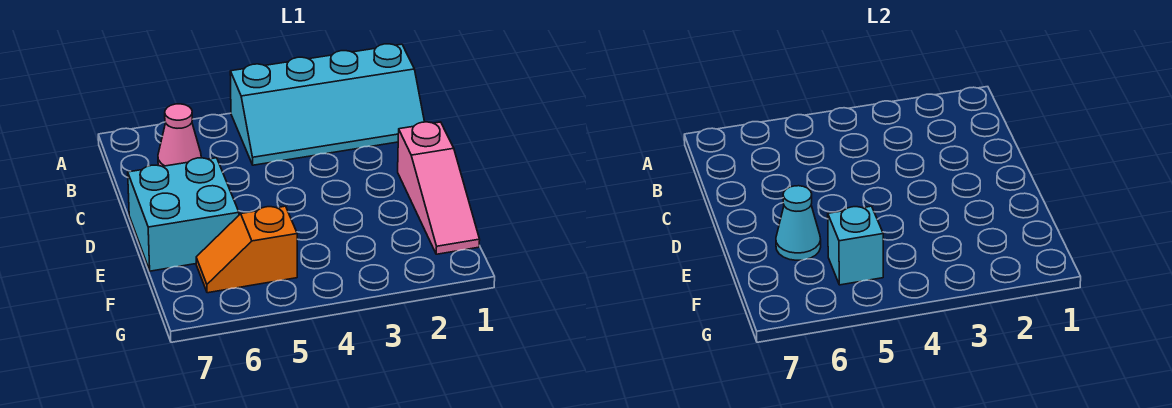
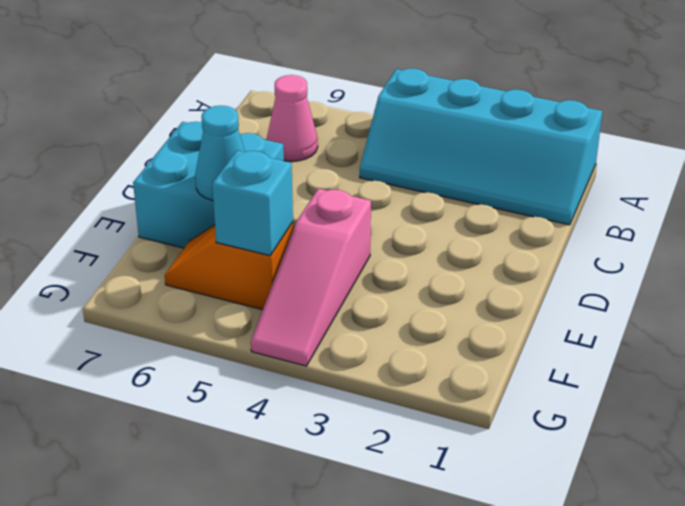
pink 1x3 slope [398,122,480,254] -> pink 1x3 slope moved to [251,189,371,366]

